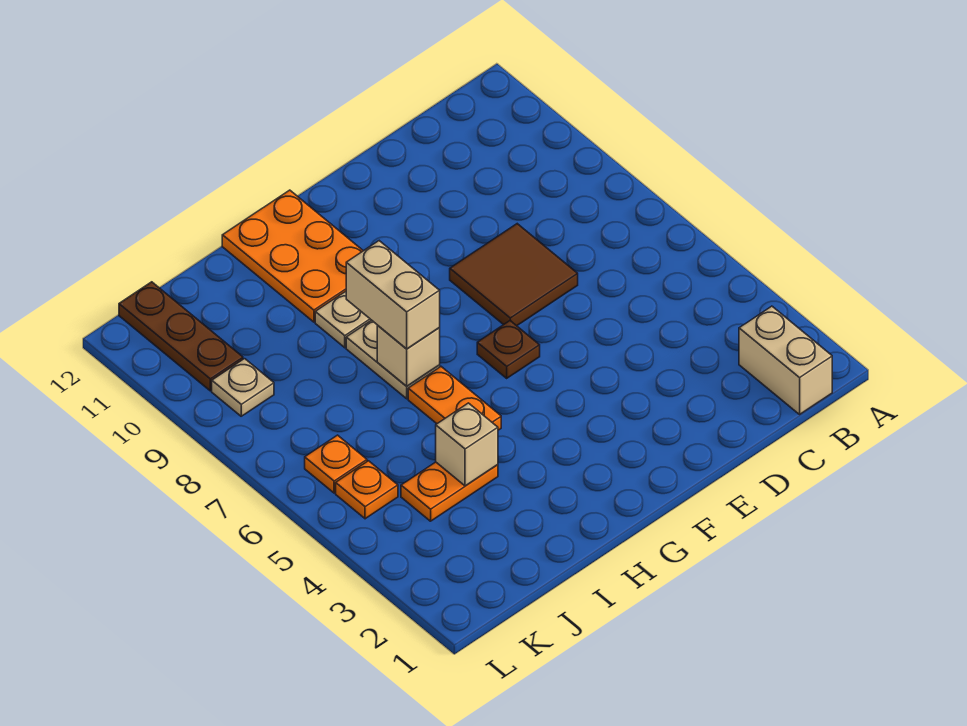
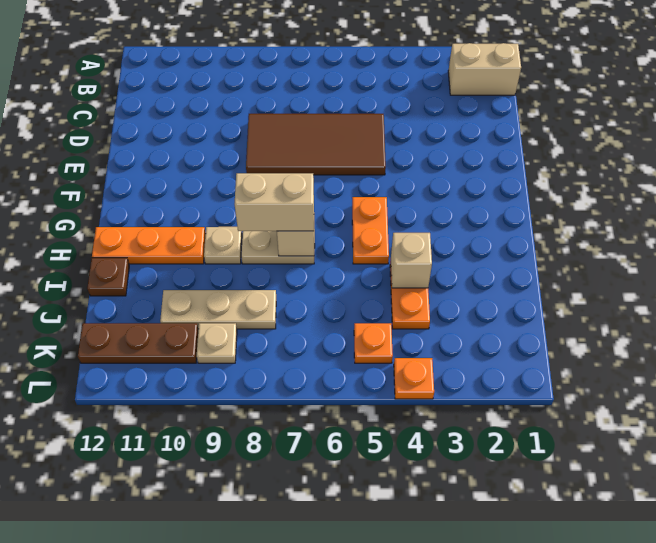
brown 2x2 tile [450,224,578,326] -> brown 2x4 tile [246,114,386,175]
brown 1x1 plate [477,321,540,378] -> brown 1x1 plate moved to [87,258,129,296]
orange 2x3 plate [222,190,363,322] -> orange 1x3 plate [92,227,206,264]
orange 1x2 plate [408,367,501,430] -> orange 1x2 plate turned to [352,197,389,264]
none -> tan 1x3 plate [160,290,276,329]
orange 1x1 plate [305,435,367,493] -> orange 1x1 plate moved to [394,358,434,399]

